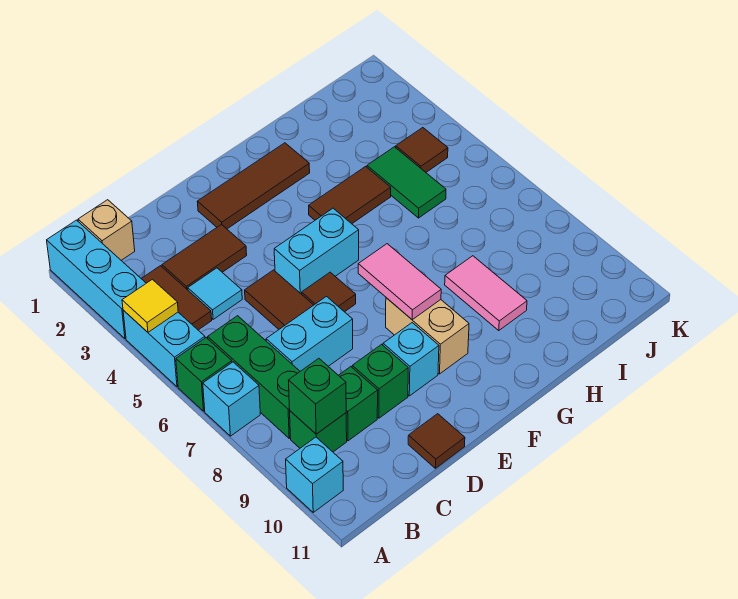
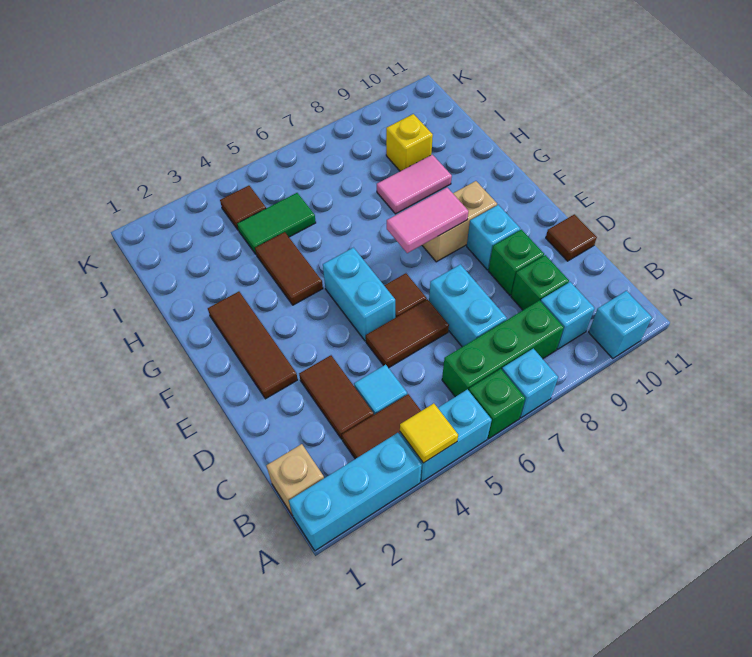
green 1x1 brick [290,411,347,452] -> cyan 1x1 brick [541,282,595,349]
green 1x1 brick [288,359,346,434] -> none
none -> yellow 1x1 brick [386,114,433,171]

